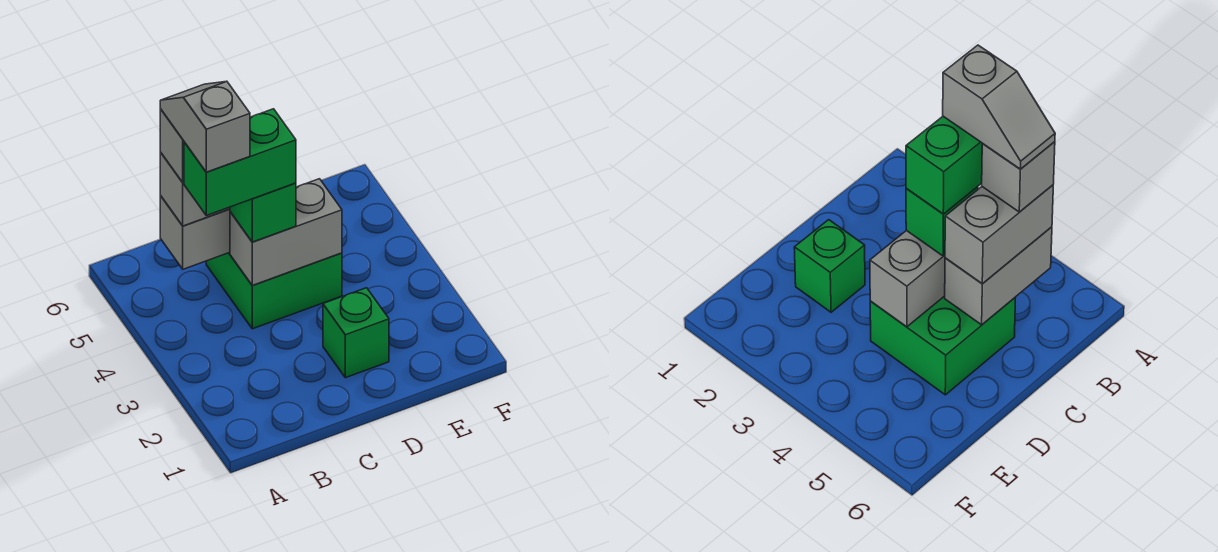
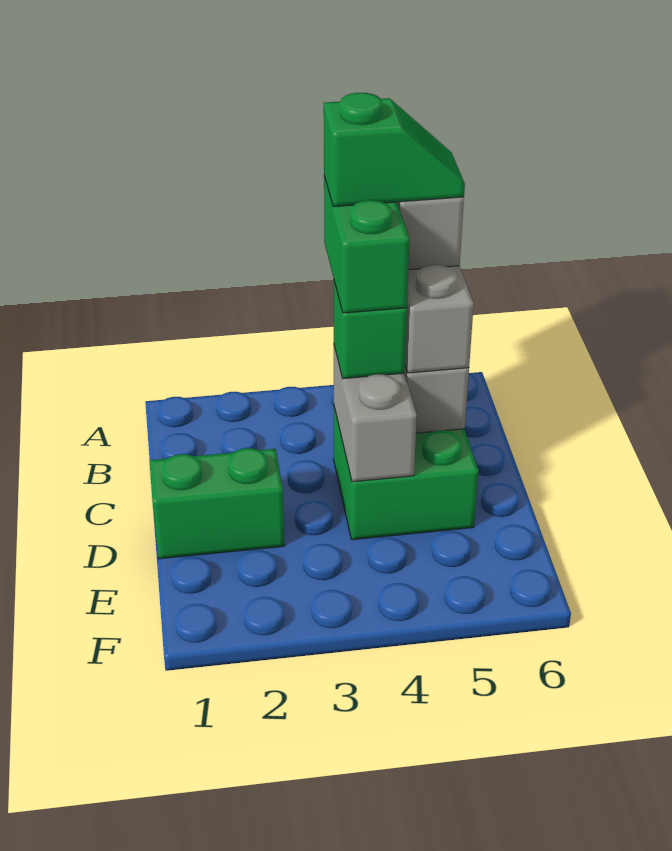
grey 1x2 slope [160,81,250,172] -> green 1x2 slope [324,93,465,207]
green 1x1 brick [323,288,389,378] -> green 1x2 brick [149,448,285,559]

